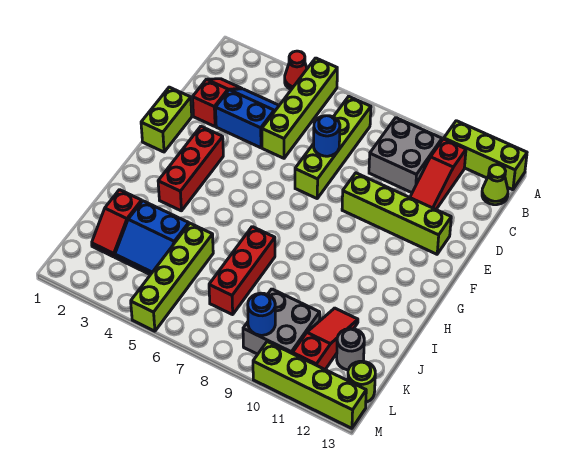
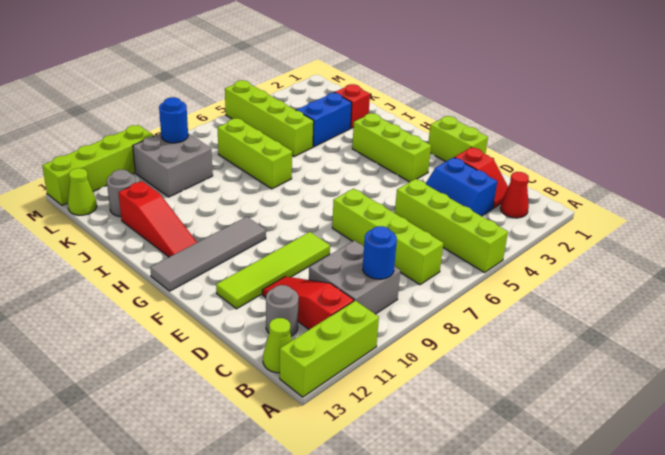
red 1x1 cone [285,51,307,89] -> red 1x1 cone moved to [500,172,529,218]
blue 2x2 slope [216,89,279,148] -> blue 2x2 slope turned to [426,157,497,216]
none -> grey 1x1 round brick [266,285,299,336]
blue 1x1 round brick [314,116,340,156] -> blue 1x1 round brick moved to [363,226,397,279]
lime 1x4 brick [342,173,451,254] -> lime 1x4 tile [216,232,330,309]
red 1x3 brick [158,127,223,211] -> lime 1x3 brick [352,113,431,182]
none -> grey 1x4 tile [150,217,266,291]
red 1x3 brick [209,227,275,315] -> lime 1x3 brick [217,118,292,189]
red 1x3 slope [293,308,358,370] -> red 1x3 slope moved to [118,181,197,257]
lime 1x1 round brick [348,361,375,402] -> lime 1x1 cone [68,168,97,215]

